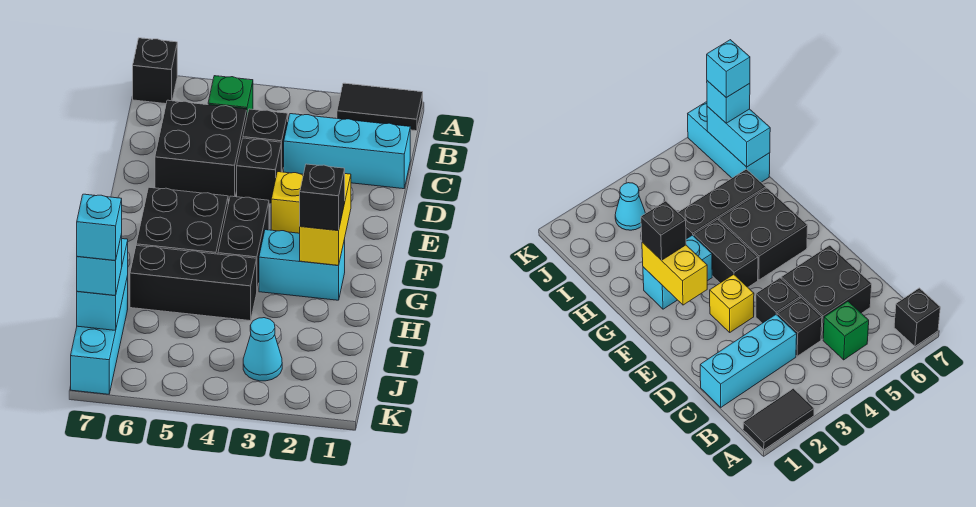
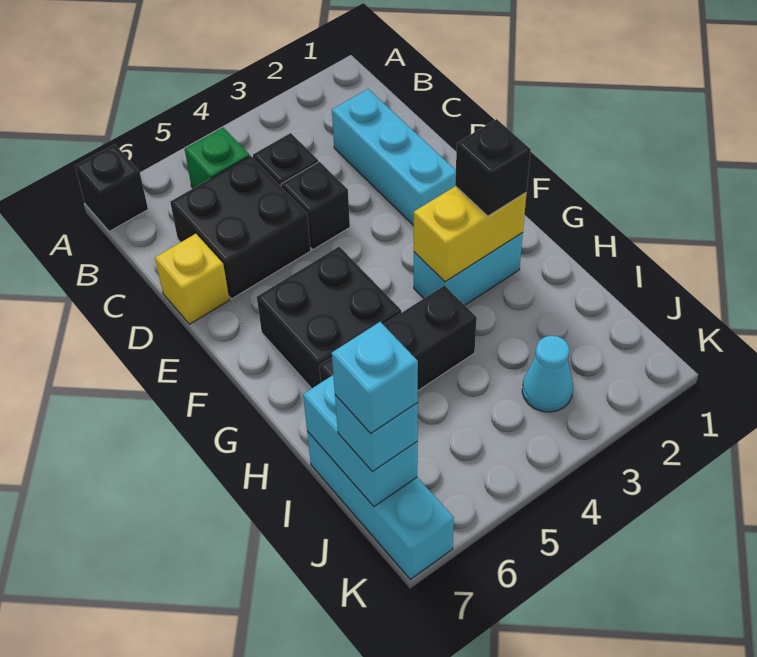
black 1x2 tile [337,83,423,131] -> none
cyan 1x3 brick [284,114,410,189] -> cyan 1x3 brick turned to [332,89,456,226]
yellow 1x1 brick [271,172,303,233] -> yellow 1x1 brick moved to [155,234,229,324]
yellow 1x2 brick [300,174,351,265] -> yellow 1x2 brick turned to [414,186,527,282]
black 1x2 brick [218,196,269,289] -> none

